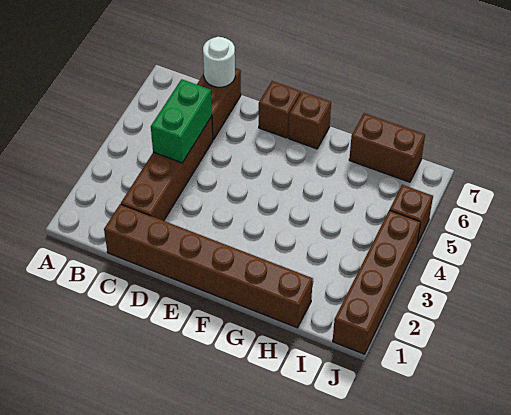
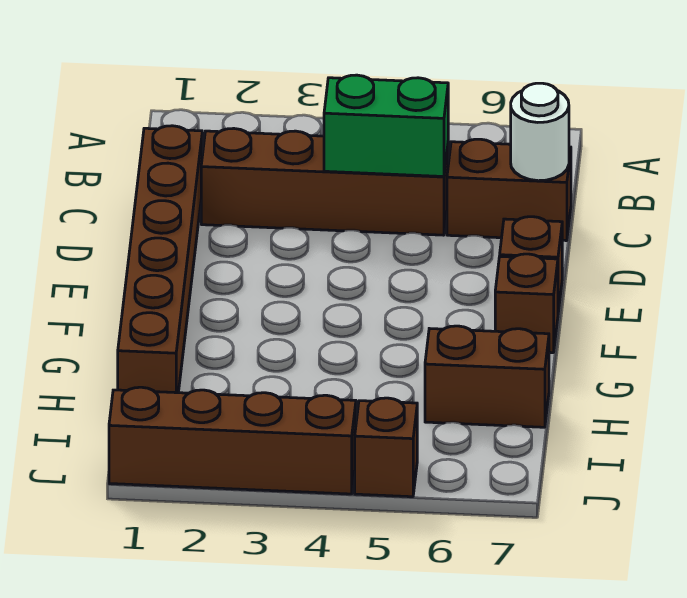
brown 1x2 brick [349,113,425,182] -> brown 1x2 brick turned to [425,326,549,427]

